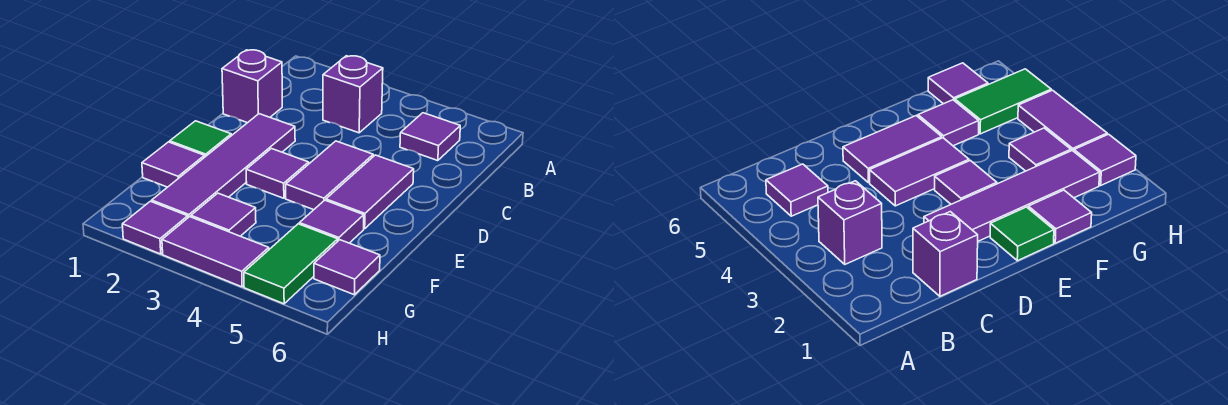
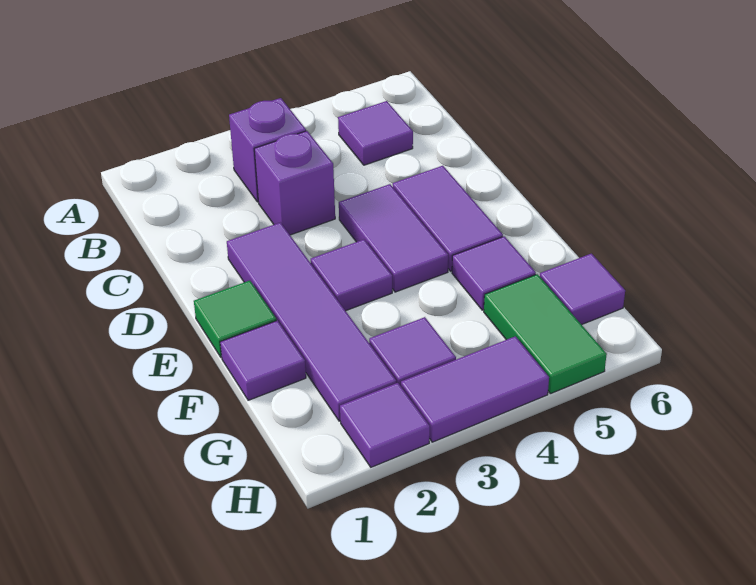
purple 1x1 brick [222,50,282,123] -> purple 1x1 brick moved to [254,131,335,235]

